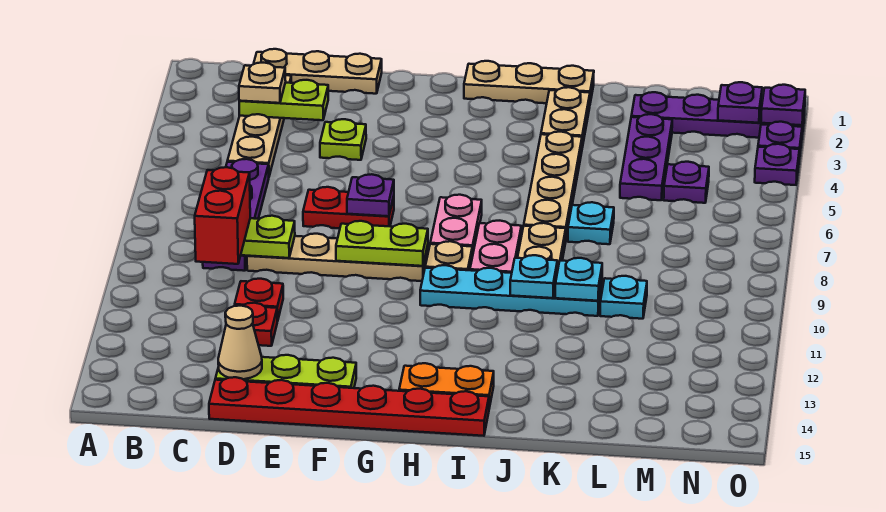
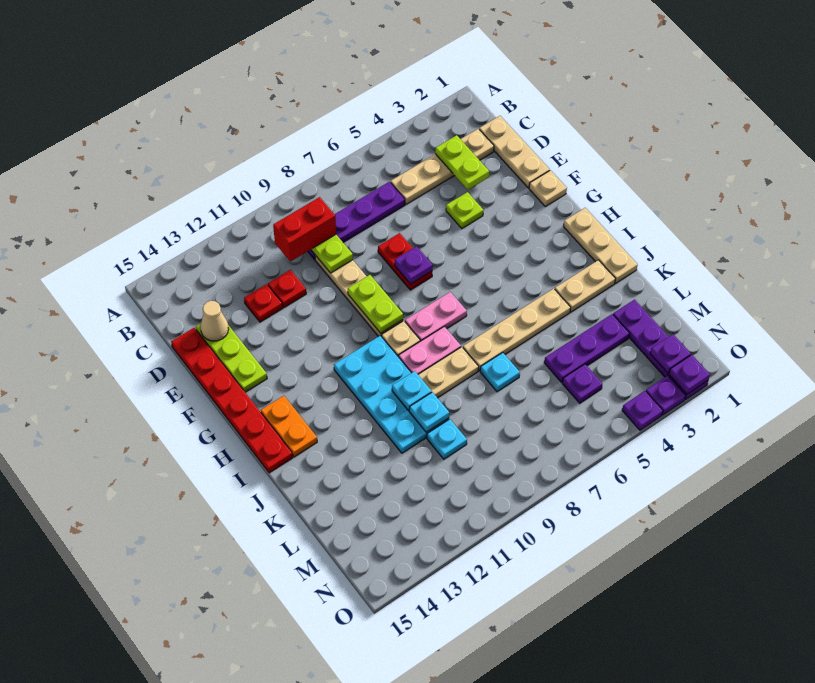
tan 1x1 plate [239,63,286,103] -> tan 1x1 plate moved to [529,170,567,207]
cyan 1x4 plate [420,265,602,316] -> cyan 2x4 plate [334,335,449,453]

